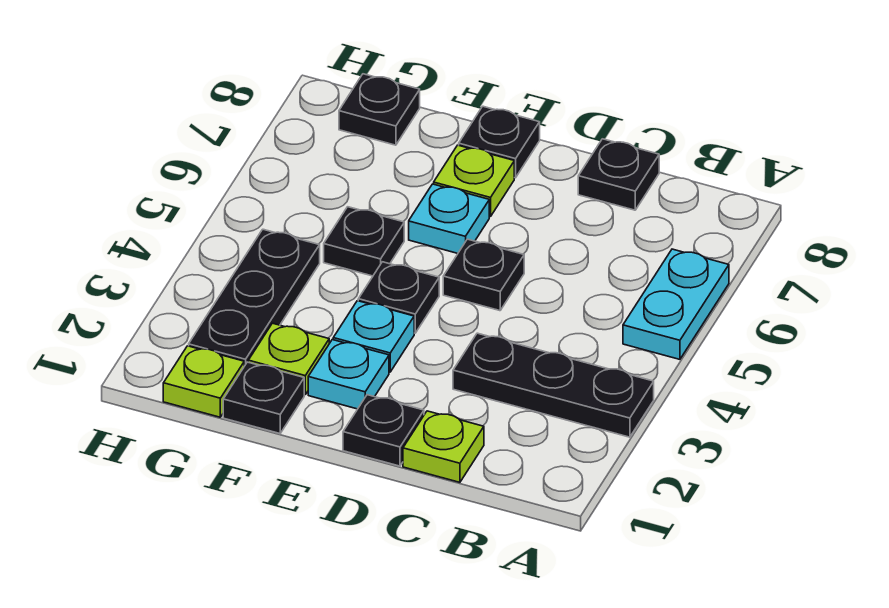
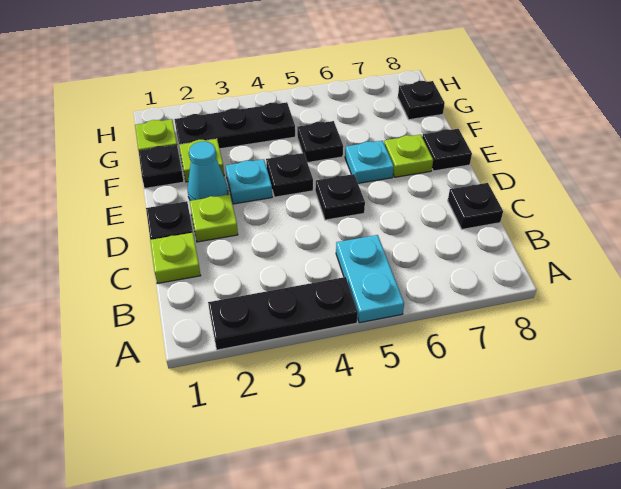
black 1x3 plate [453,333,654,437] -> black 1x3 plate turned to [208,277,358,350]
cyan 1x2 plate [623,249,729,359] -> cyan 1x2 plate turned to [336,235,404,323]
none -> lime 1x1 plate [190,194,238,242]
cyan 1x1 plate [308,340,389,409] -> cyan 1x1 cone [188,142,228,201]

